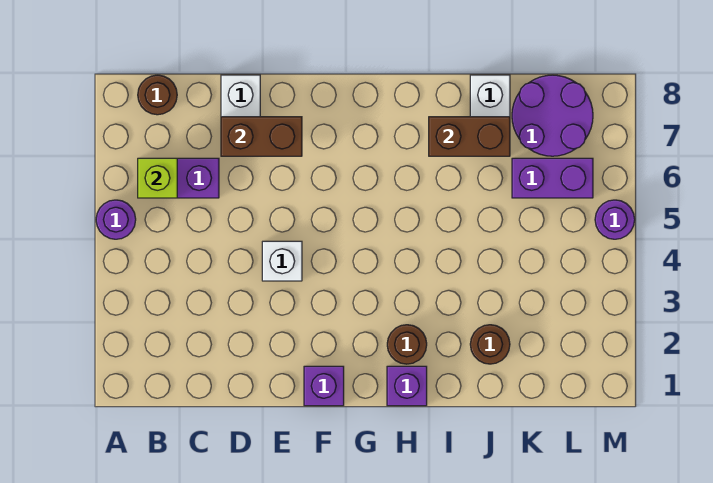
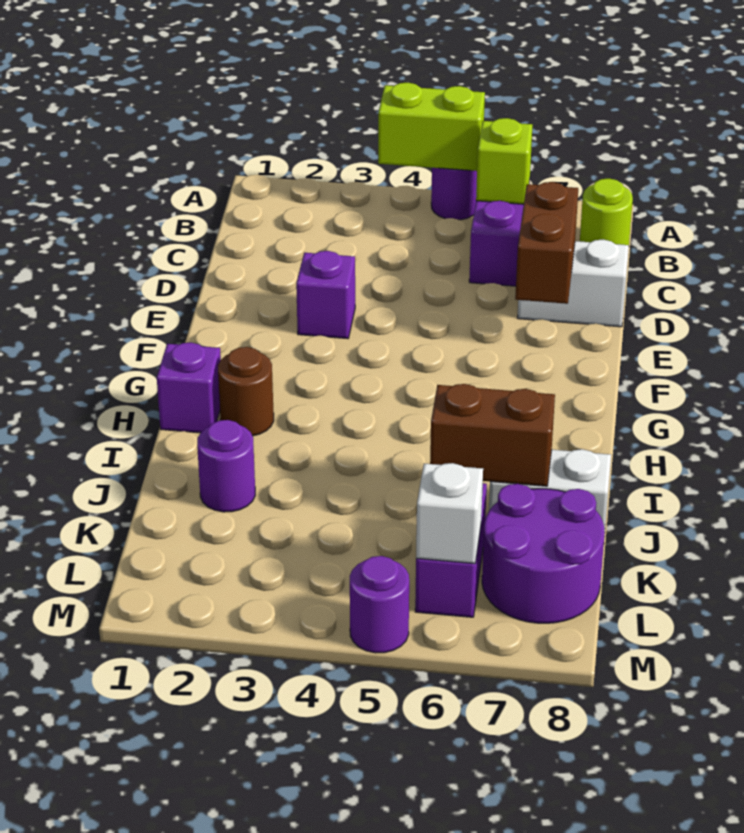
none -> lime 1x2 brick [378,83,485,171]
brown 1x1 round brick [138,75,177,115] -> lime 1x1 round brick [580,179,633,245]
white 1x1 brick [262,241,302,281] -> white 1x1 brick moved to [416,463,483,564]
purple 1x1 brick [304,366,344,406] -> purple 1x1 brick moved to [296,251,355,339]
brown 1x2 brick [429,117,510,156] -> brown 1x2 brick turned to [430,384,555,486]
brown 1x1 round brick [470,325,510,364] -> purple 1x1 round brick [197,420,255,512]

